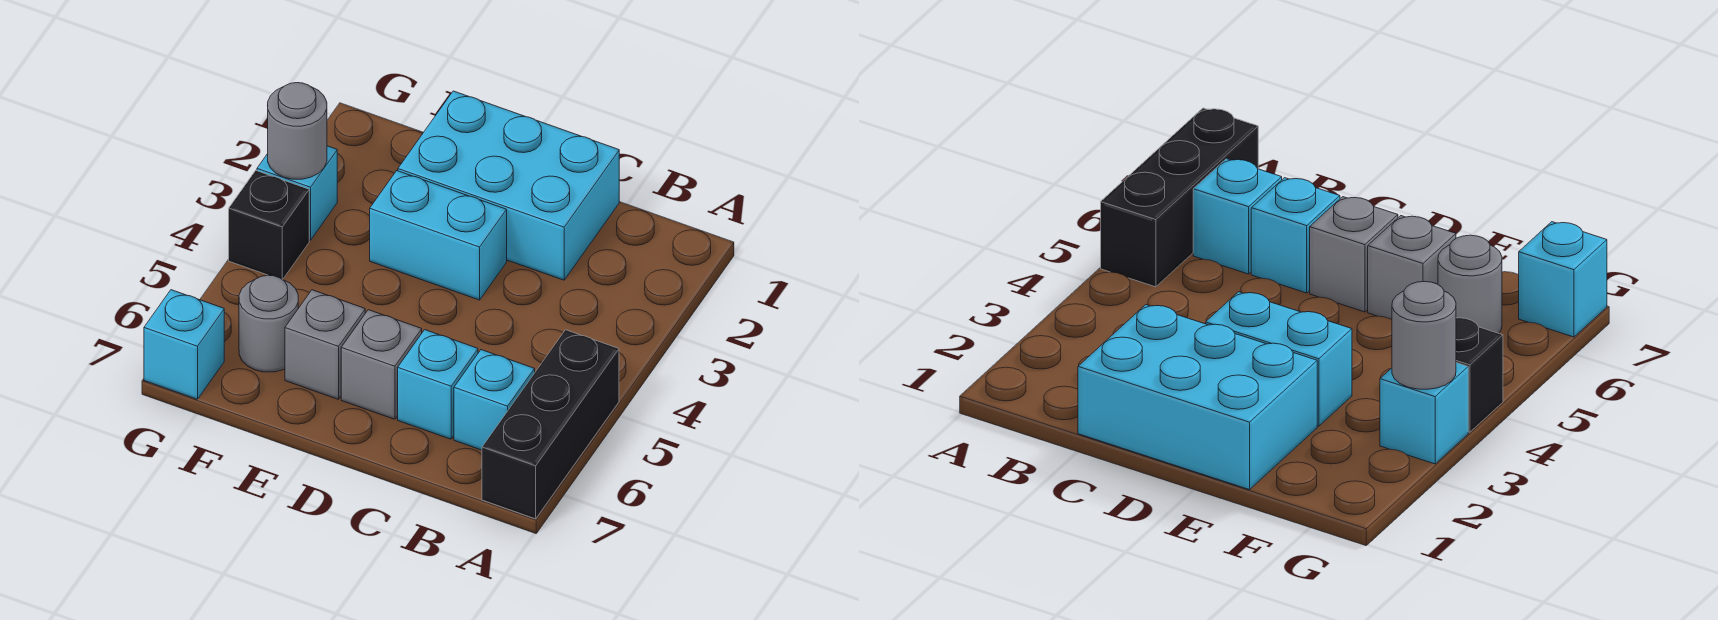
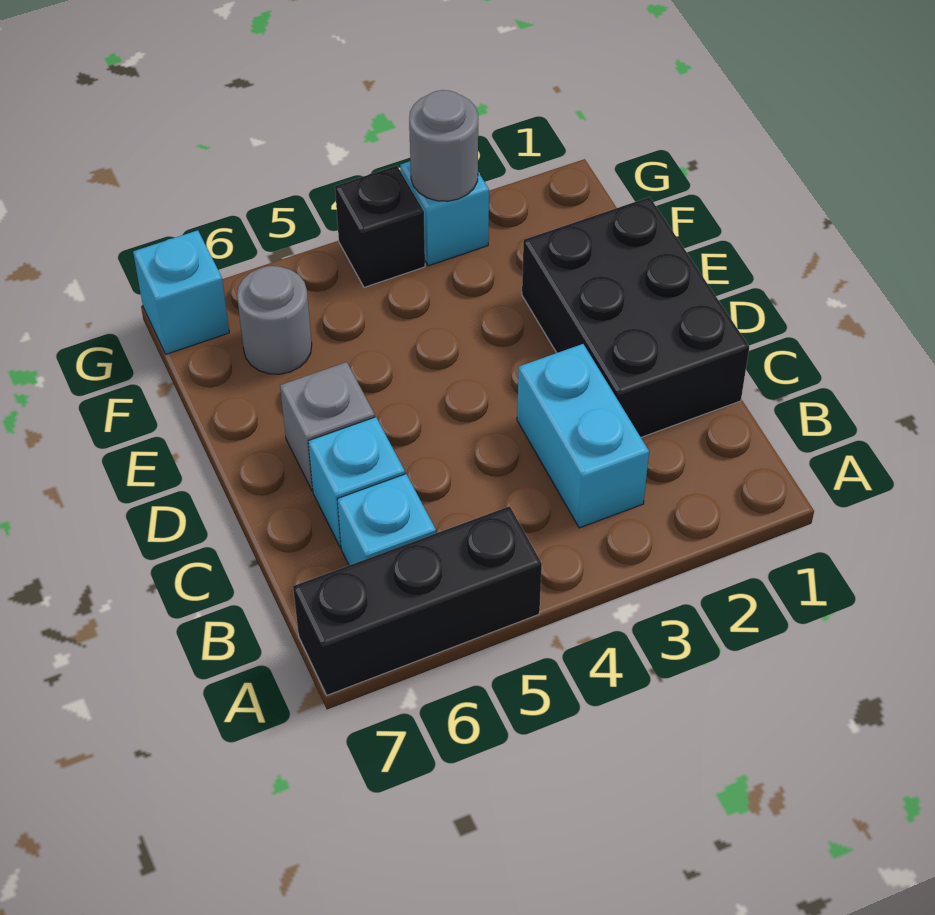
cyan 2x3 brick [398,91,619,280] -> black 2x3 brick [522,197,749,437]
cyan 1x2 brick [370,171,507,300] -> cyan 1x2 brick moved to [517,344,649,528]
grey 1x1 brick [285,290,365,399] -> none

